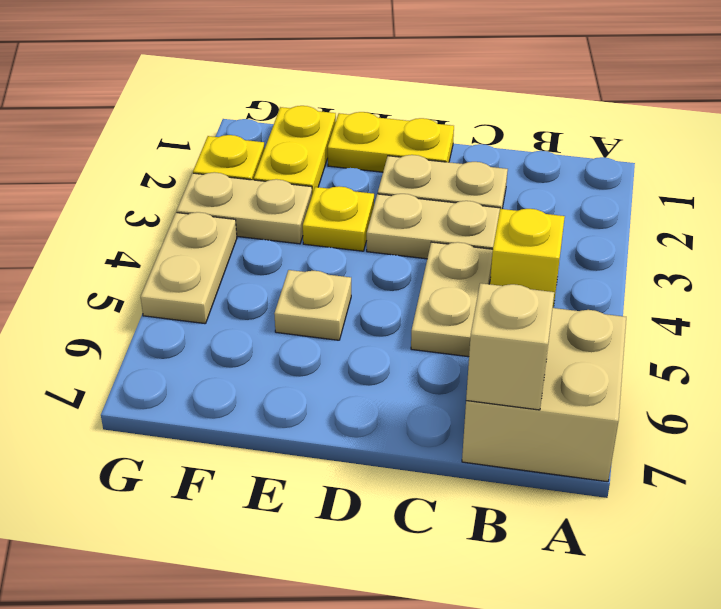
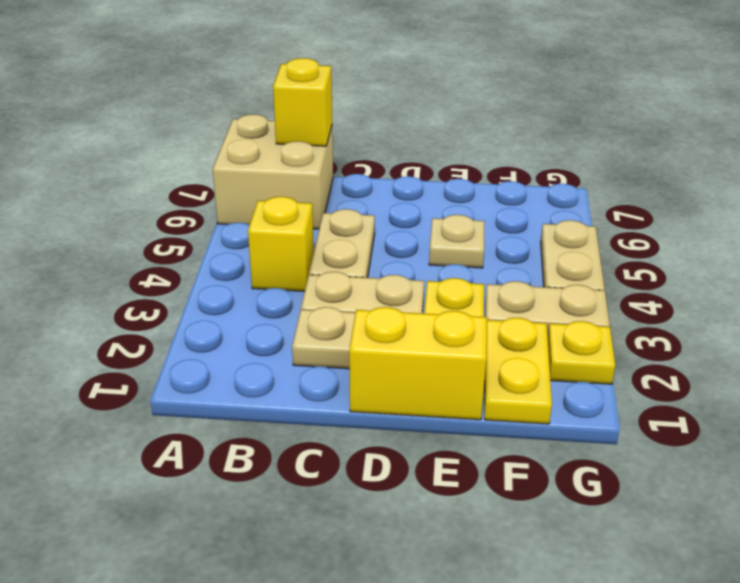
tan 1x1 brick [466,283,554,410] -> yellow 1x1 brick [273,58,332,146]
yellow 1x2 plate [328,112,454,172] -> yellow 1x2 brick [349,307,487,420]

